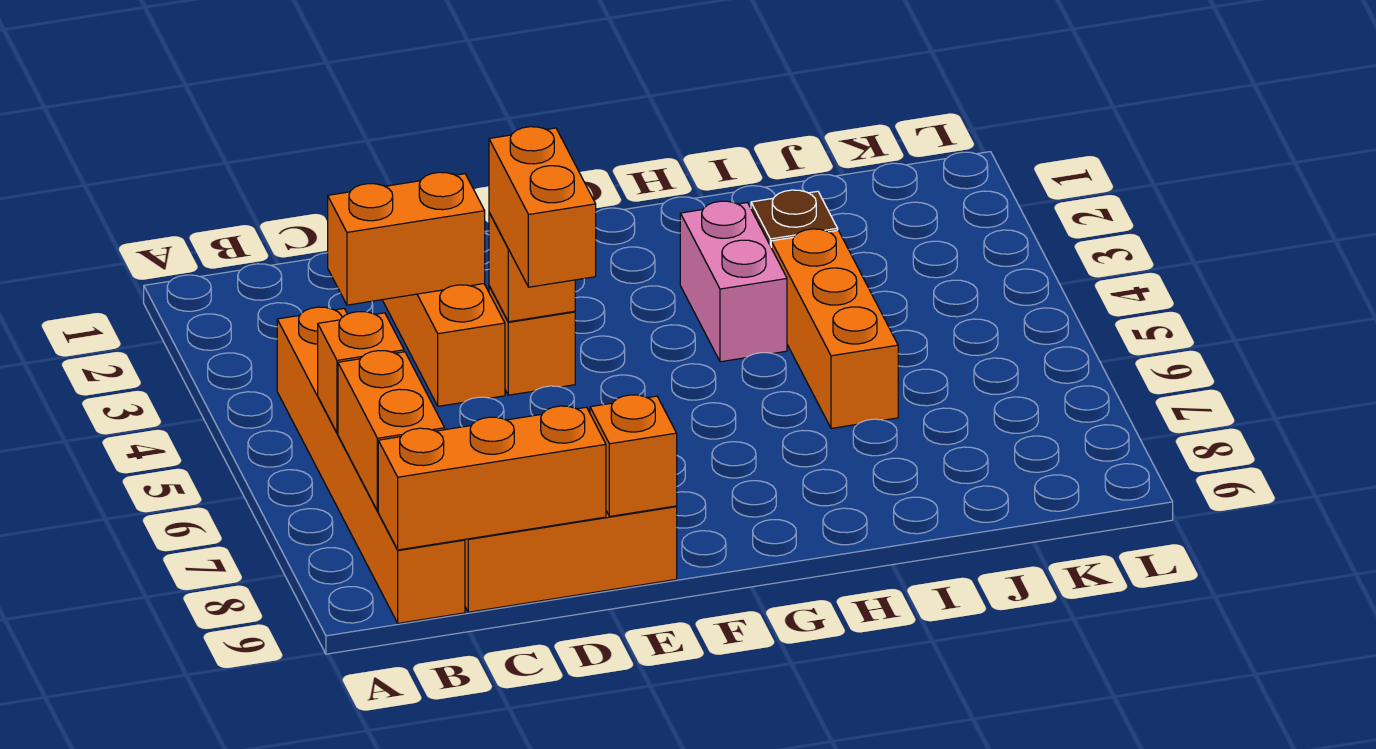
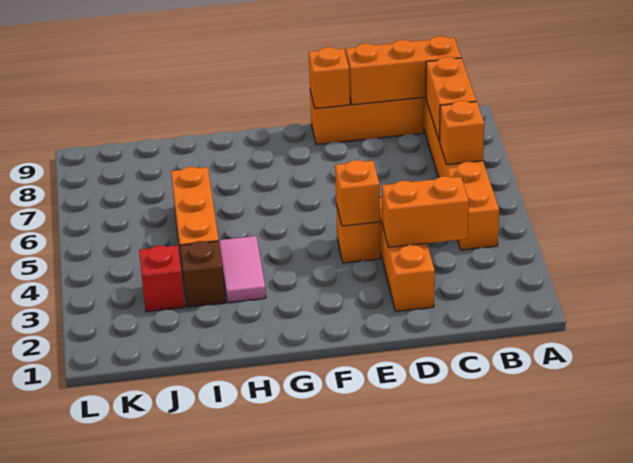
orange 1x2 brick [489,127,596,287] -> none
pink 1x2 brick [680,201,787,362] -> pink 1x2 tile [219,236,266,303]
none -> red 1x1 brick [139,246,185,312]

